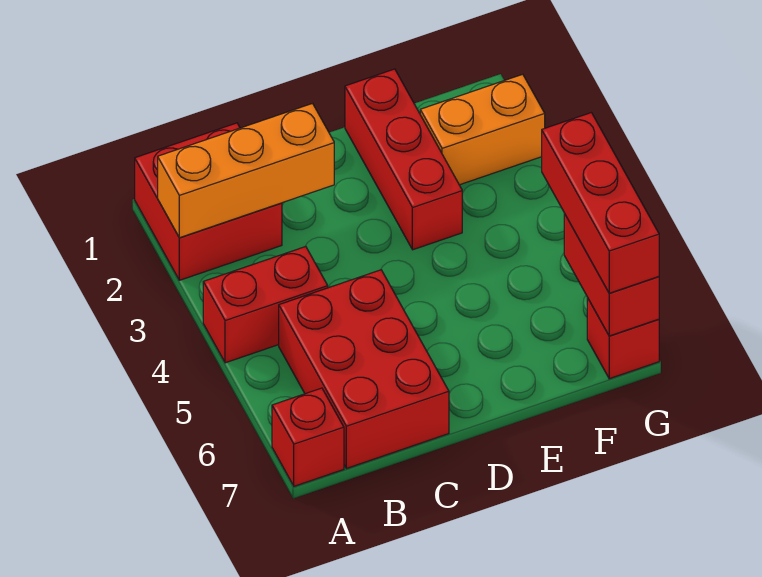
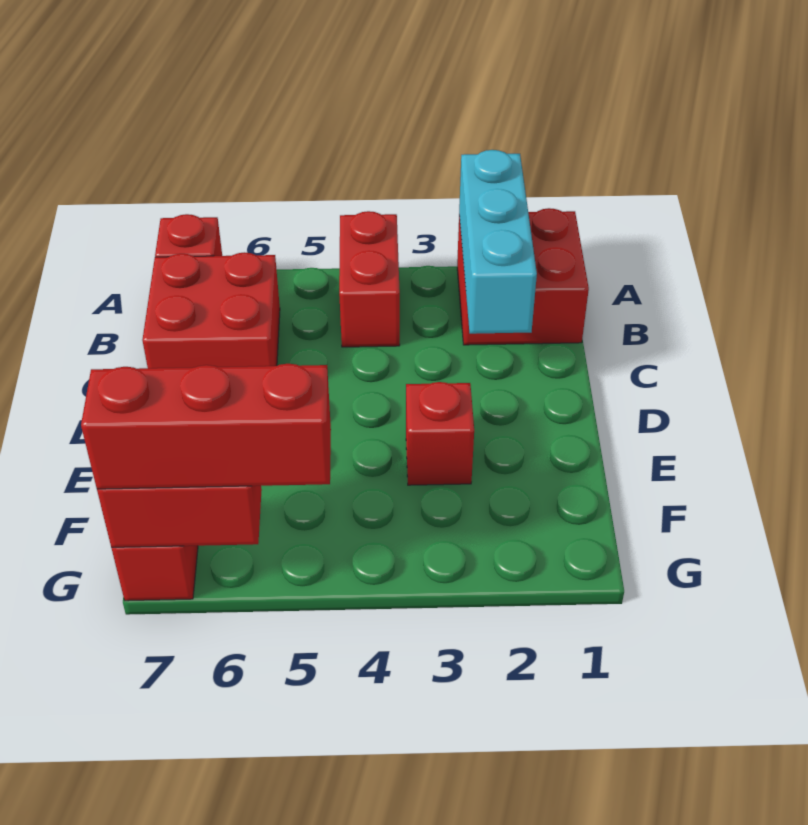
orange 1x3 brick [158,104,334,238] -> cyan 1x3 brick [459,150,537,334]
red 2x3 brick [279,270,449,468] -> red 2x2 brick [142,252,280,368]
red 1x3 brick [345,69,462,250] -> red 1x1 brick [406,382,474,485]
orange 1x2 brick [420,74,545,185] -> none

